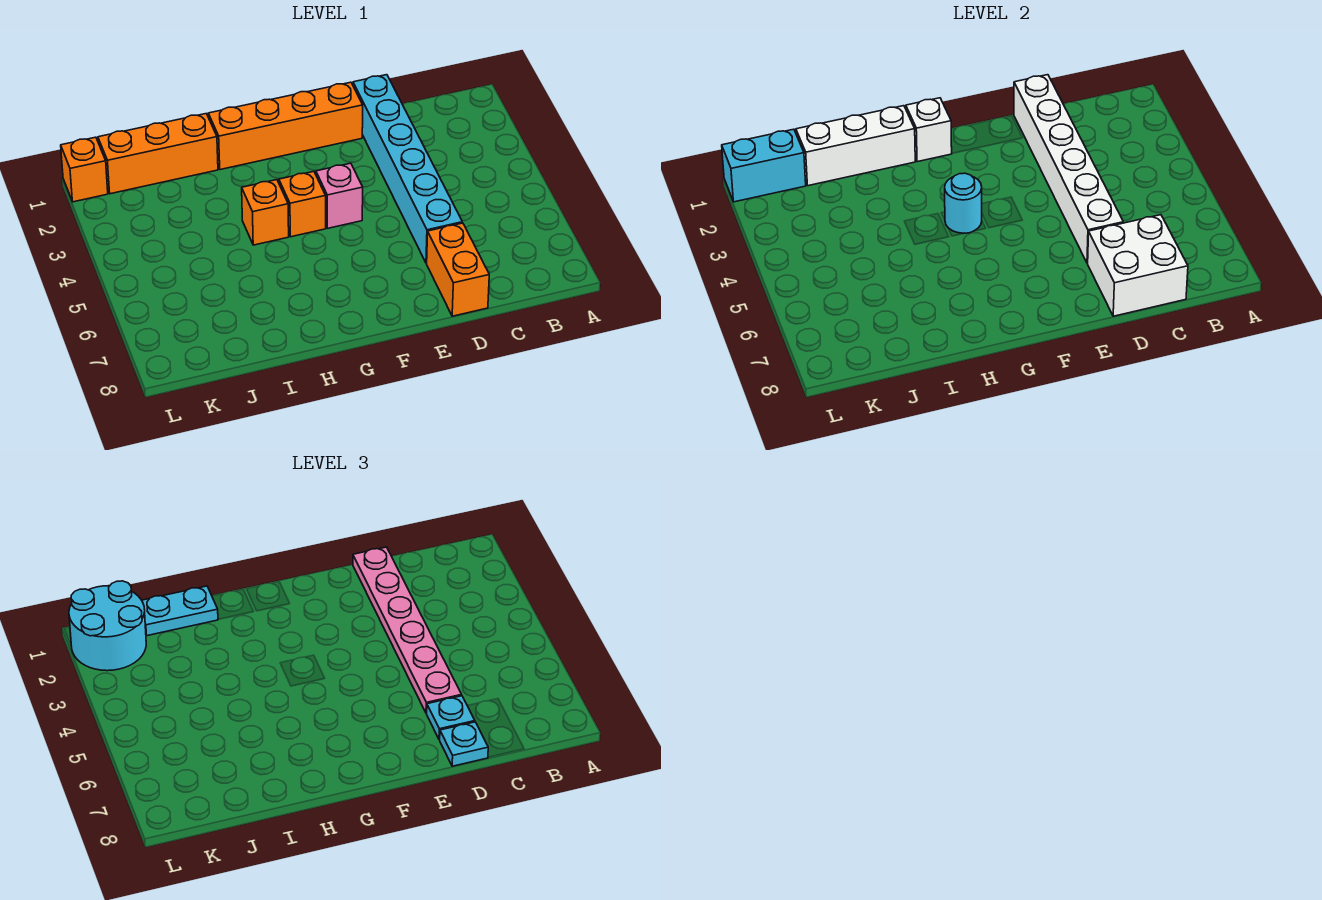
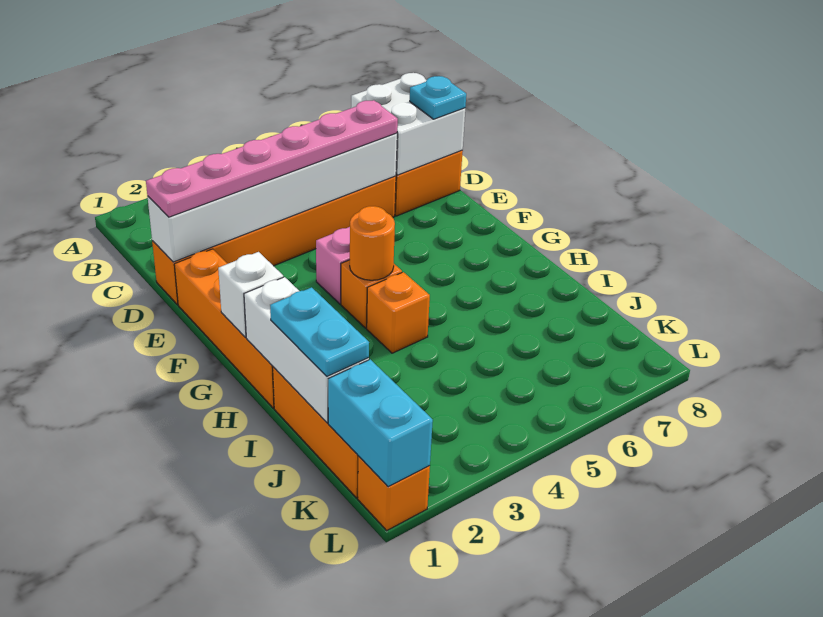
cyan 1x6 brick [353,75,462,263] -> orange 1x6 brick [152,176,396,305]
cyan 1x1 plate [427,696,475,740] -> none
cyan 1x1 round brick [945,173,982,233] -> orange 1x1 round brick [350,206,395,280]
cyan 2x2 round brick [69,581,146,671] -> none

